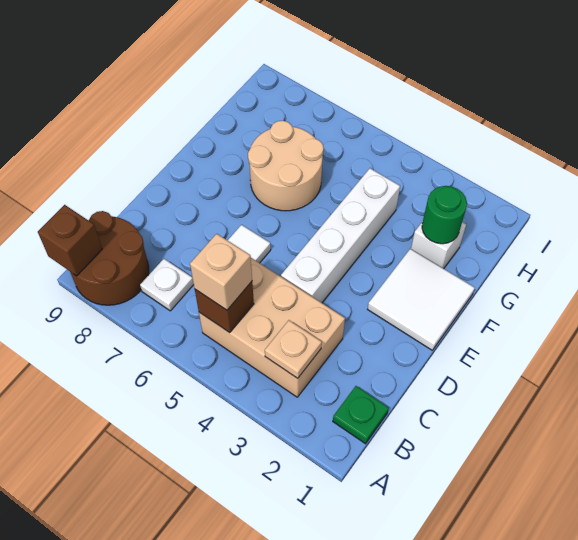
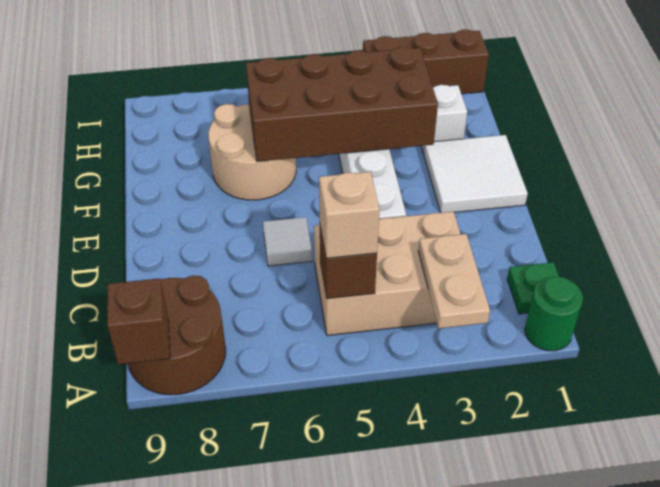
tan 1x1 plate [265,320,322,378] -> tan 1x2 plate [418,234,490,328]
white 1x1 plate [140,259,194,311] -> none
none -> brown 2x4 brick [246,47,438,162]
green 1x1 round brick [422,186,467,244] -> green 1x1 round brick moved to [525,277,583,351]
none -> brown 1x3 brick [363,29,489,94]

